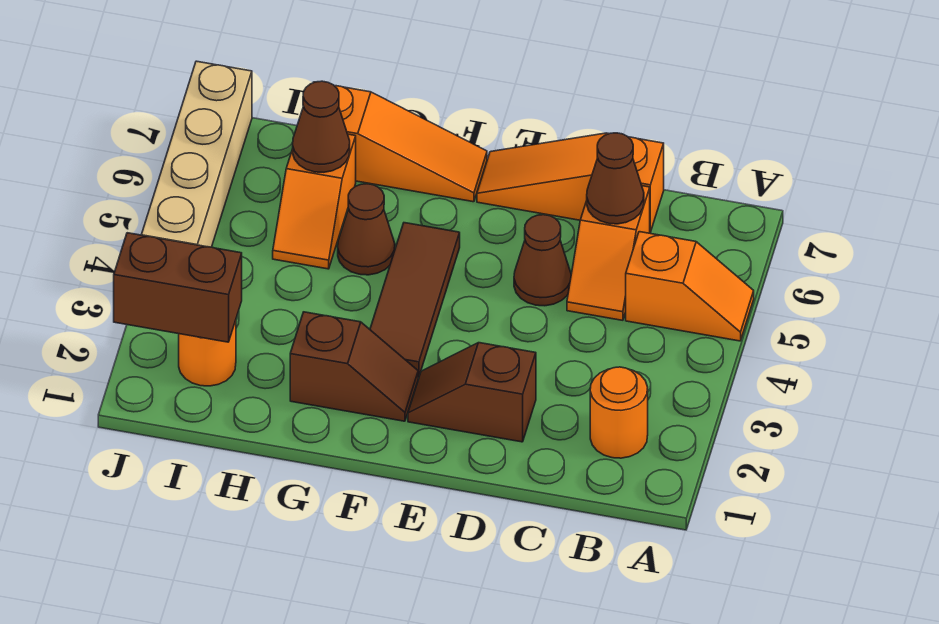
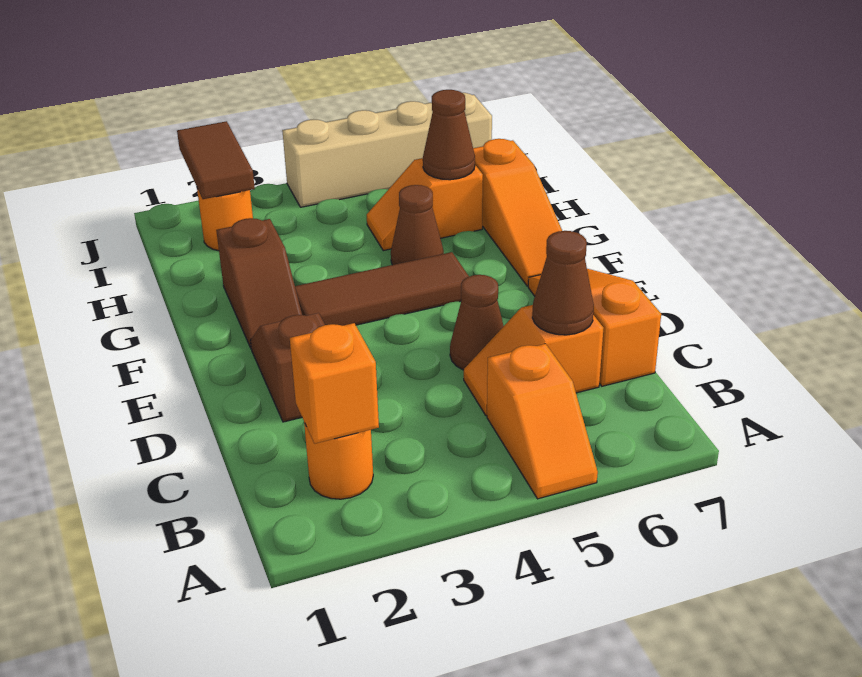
none -> orange 1x1 brick [290,323,379,444]
brown 1x2 brick [114,233,242,342] -> brown 1x2 tile [177,121,255,199]

